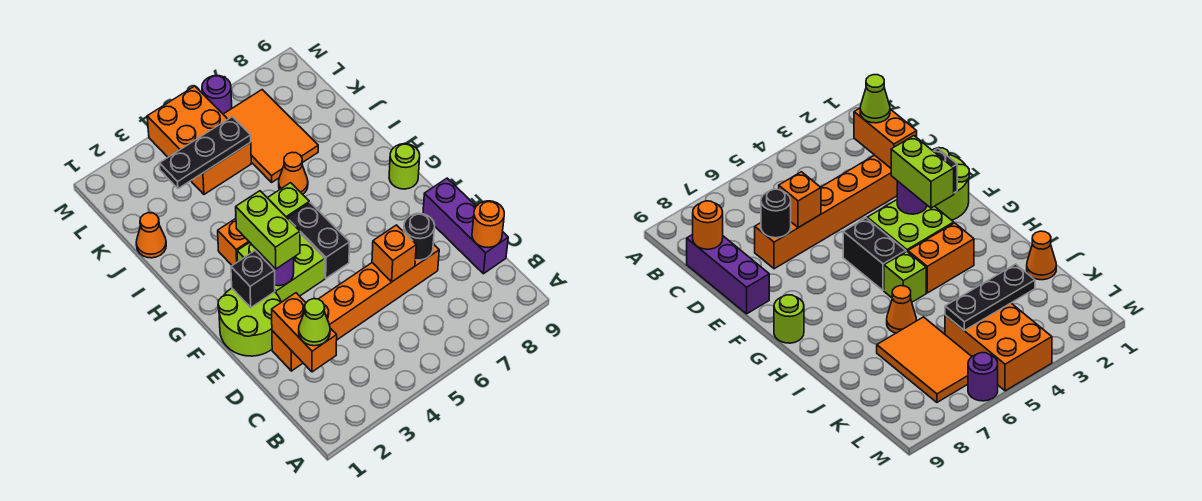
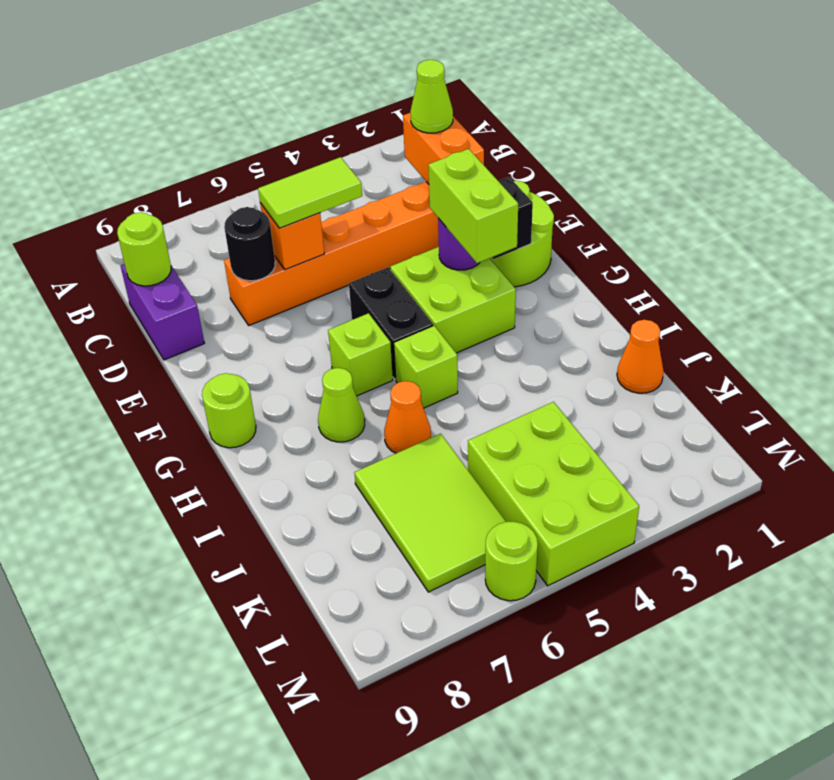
purple 1x3 brick [423,178,508,274] -> purple 1x2 brick [121,264,204,360]
orange 1x1 round brick [472,201,504,248] -> lime 1x1 round brick [117,212,171,286]
none -> lime 1x2 tile [258,157,362,228]
none -> lime 1x1 brick [328,313,393,396]
orange 1x2 brick [218,218,250,265] -> none
none -> lime 1x1 cone [318,368,365,442]
orange 2x3 tile [223,90,318,182] -> lime 2x3 tile [354,434,506,592]
black 1x3 plate [159,117,251,189] -> none
orange 2x3 brick [147,86,251,194] -> lime 2x3 brick [468,402,639,586]
purple 1x1 round brick [202,76,232,114] -> lime 1x1 round brick [485,522,538,601]

